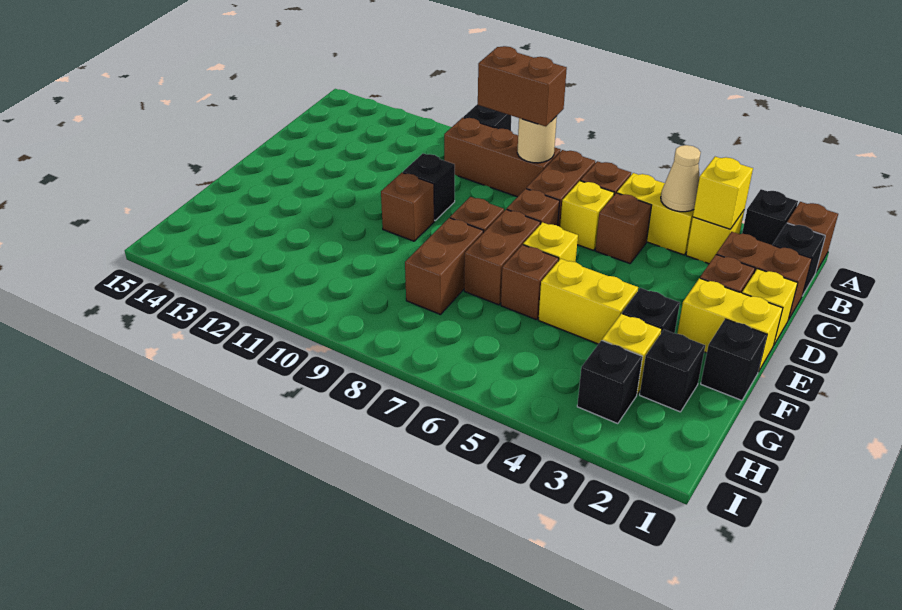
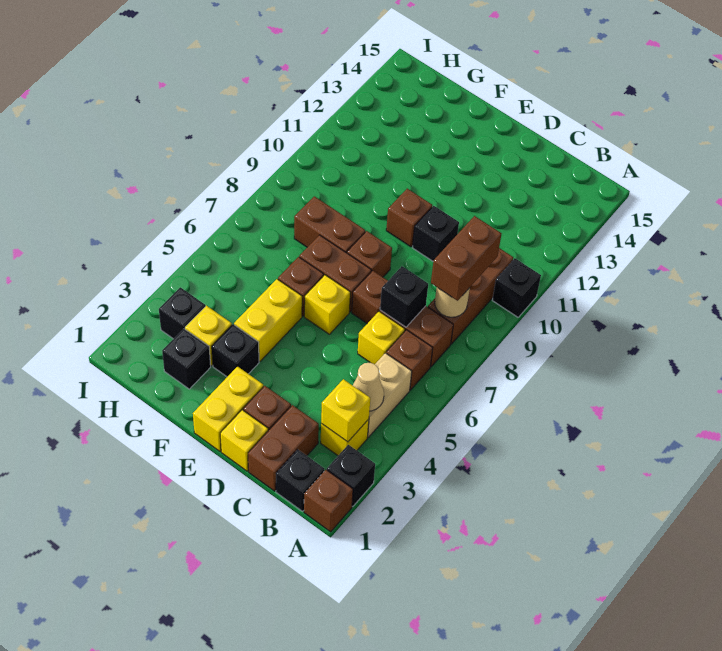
yellow 1x2 brick [617,173,694,255] -> tan 1x2 brick [368,353,412,437]
brown 1x1 brick [595,193,652,263] -> none
black 1x1 brick [701,319,767,400] -> black 1x1 brick moved to [380,266,428,327]

